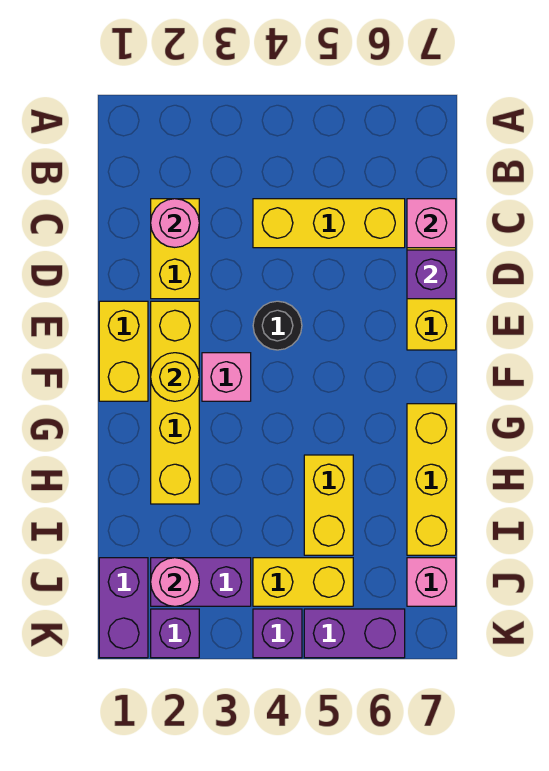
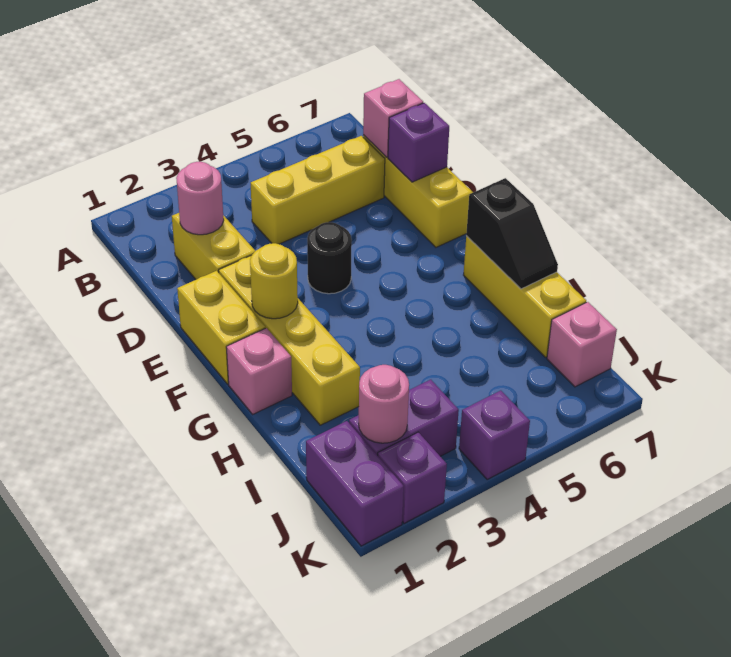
pink 1x1 brick [202,353,251,401] -> pink 1x1 brick moved to [226,328,292,414]
none -> black 1x2 slope [466,178,558,289]
yellow 1x2 brick [304,455,353,555] -> none
yellow 1x2 brick [253,558,353,606] -> none
purple 1x2 brick [304,609,405,658] -> none

